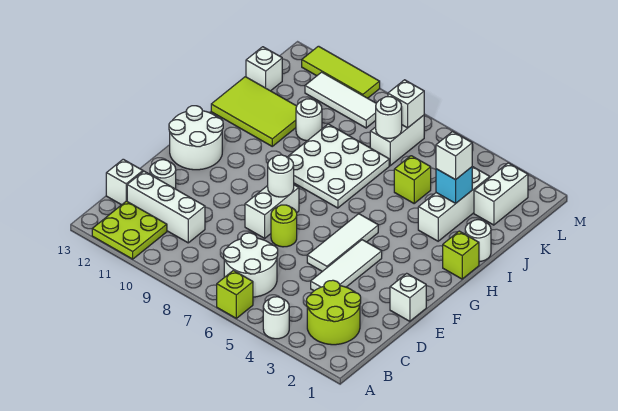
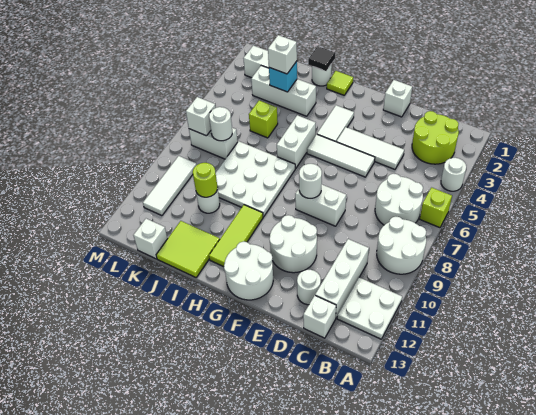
none -> white 2x2 round brick [377,217,426,274]
lime 2x2 plate [92,201,167,259] -> white 2x2 plate [337,277,402,339]
lime 1x1 round brick [271,205,297,247] -> lime 1x1 round brick moved to [193,163,218,197]
none -> white 2x2 round brick [269,215,317,273]
none -> white 1x2 tile [317,105,354,141]
lime 1x1 brick [443,231,479,279] -> lime 1x1 tile [327,71,353,95]
none -> white 1x2 brick [277,115,316,169]
none -> black 1x1 tile [308,46,335,71]
lime 2x3 tile [211,77,297,146] -> lime 2x2 tile [156,221,220,277]
lime 1x3 tile [302,46,380,98] -> lime 1x3 tile moved to [209,205,263,267]

